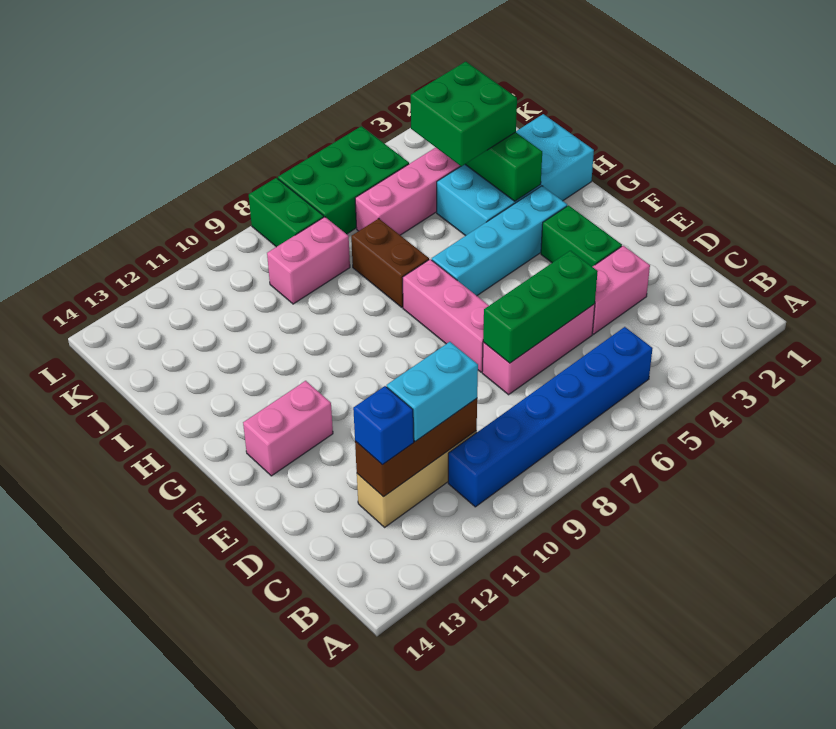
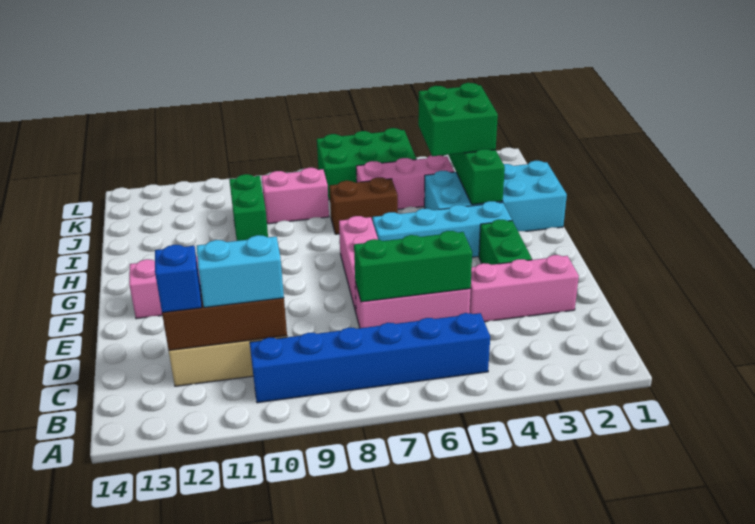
pink 1x2 brick [592,246,650,334] -> pink 1x3 brick [470,255,579,322]
brown 1x2 brick [351,219,429,307] -> brown 1x2 brick turned to [329,177,398,234]
green 1x2 brick [249,178,324,247] -> green 1x2 brick moved to [229,174,268,241]

